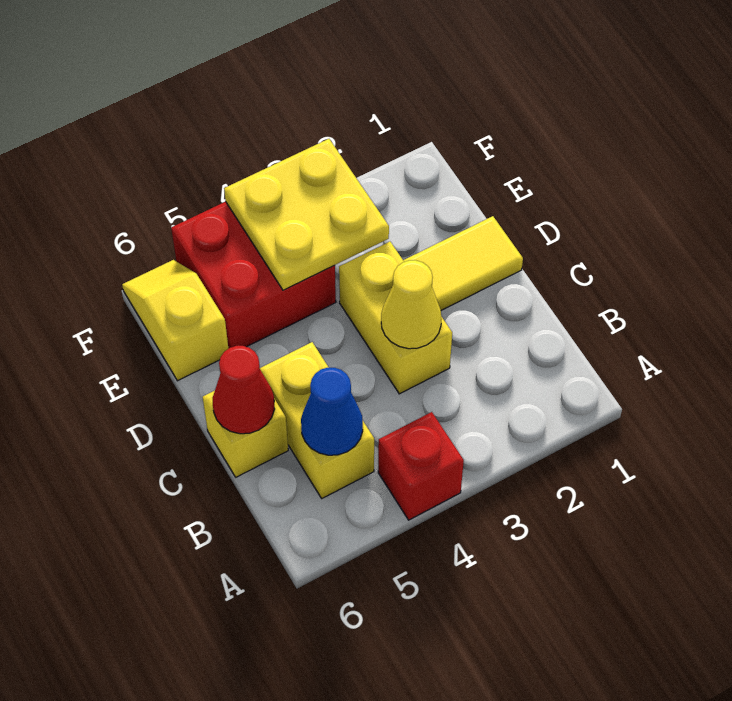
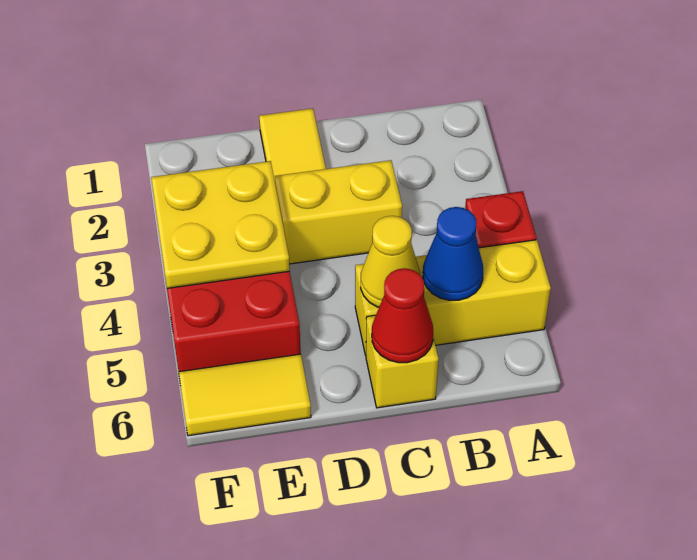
yellow 1x2 brick [260,342,374,498] -> yellow 1x3 brick [355,240,551,355]
yellow 1x1 cone [381,260,441,349] -> yellow 1x1 cone moved to [361,216,421,307]
yellow 1x2 slope [122,260,228,381] -> yellow 1x2 tile [179,354,311,436]

